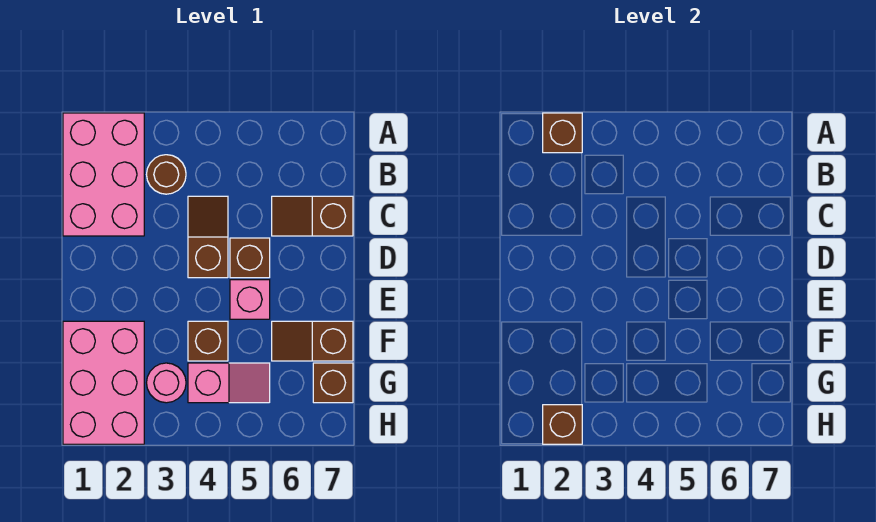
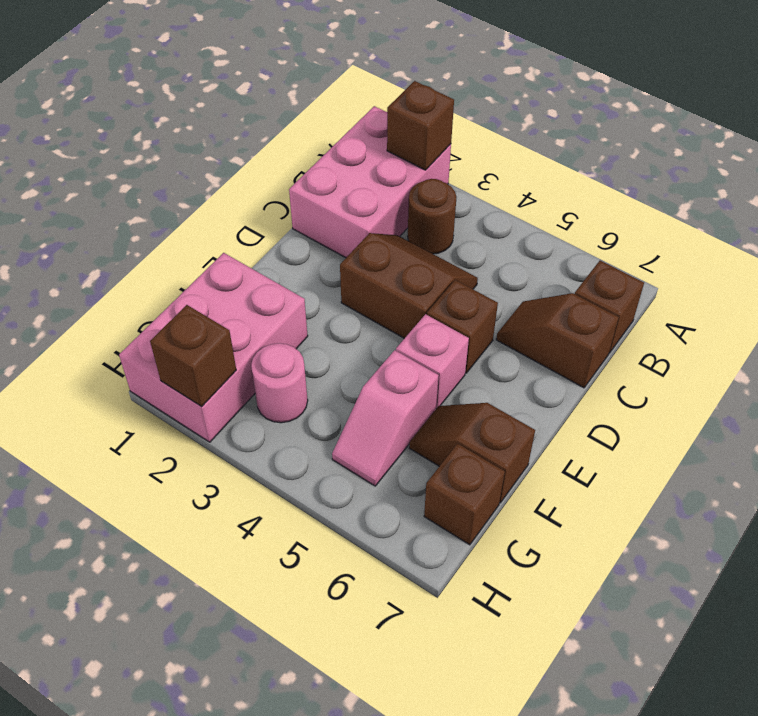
brown 1x2 slope [188,196,228,278] -> brown 2x2 slope [340,233,478,338]
brown 1x1 brick [188,321,228,361] -> brown 1x1 brick moved to [575,261,644,353]
pink 1x2 slope [188,363,270,403] -> pink 1x2 slope turned to [332,350,439,486]

